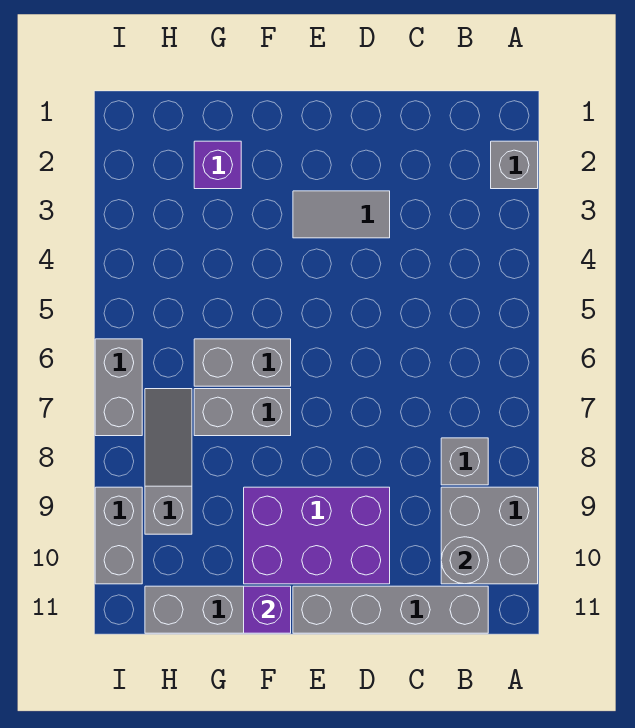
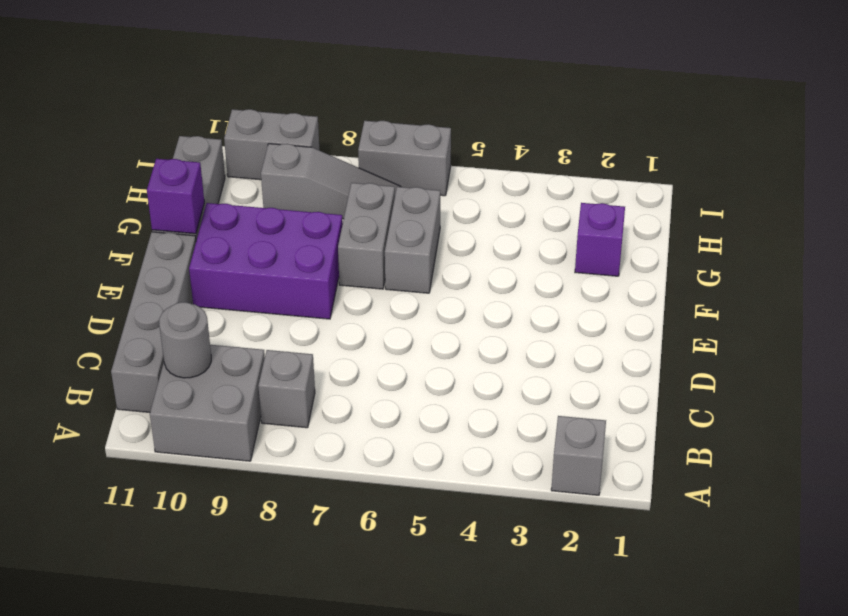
grey 1x2 tile [293,191,390,238] -> none
purple 2x3 brick [244,487,390,584] -> purple 2x3 brick turned to [189,203,343,319]

